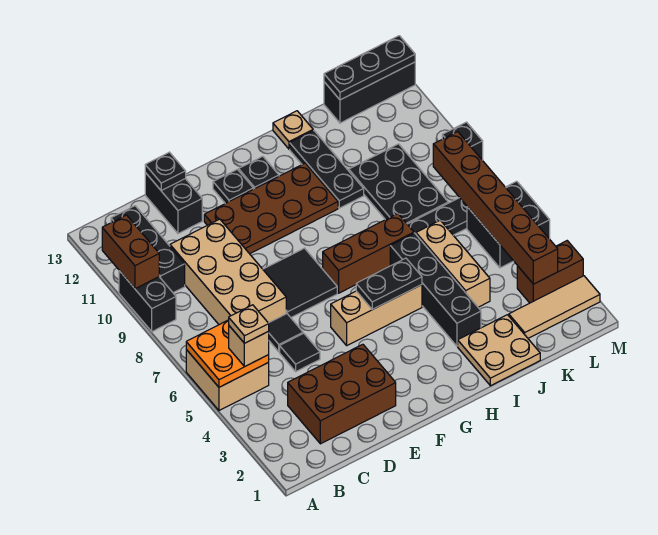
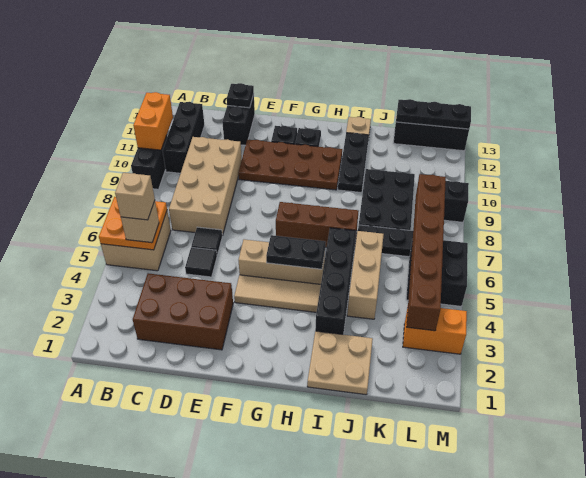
brown 1x2 brick [102,215,159,289] -> orange 1x2 brick [133,92,173,150]
tan 1x1 plate [229,305,269,343] -> tan 1x1 brick [115,173,155,220]
black 2x2 tile [263,248,337,317] -> none
tan 1x3 tile [509,276,600,338] -> tan 1x3 tile moved to [234,275,321,312]
brown 1x2 brick [517,241,583,303] -> orange 1x2 brick [403,308,467,354]

